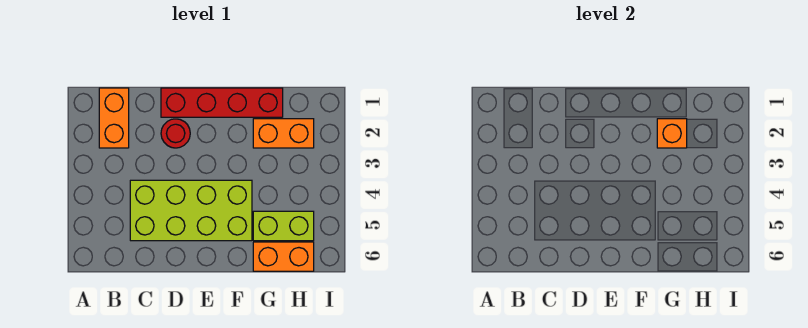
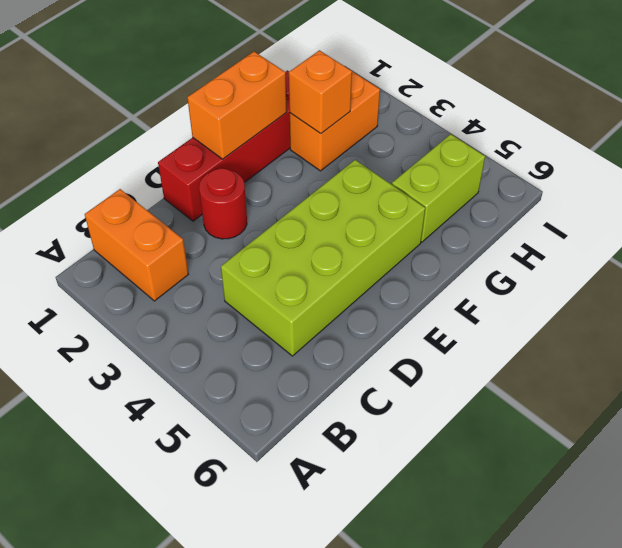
orange 1x2 brick [253,242,314,271] -> orange 1x2 brick moved to [187,52,287,159]

